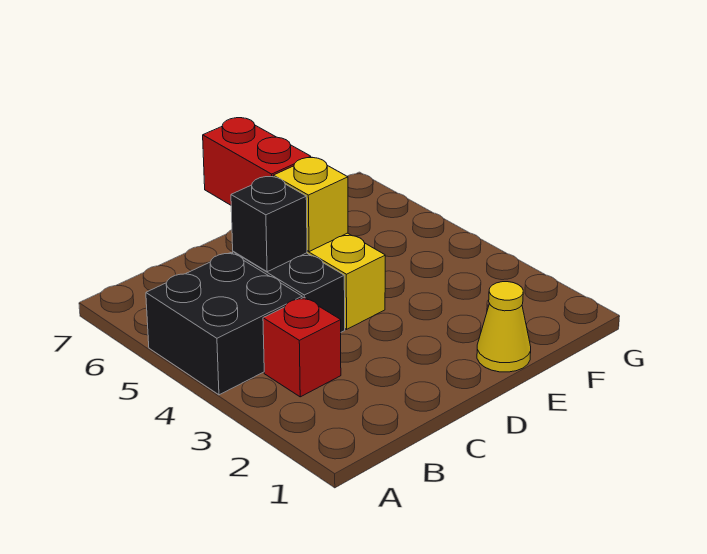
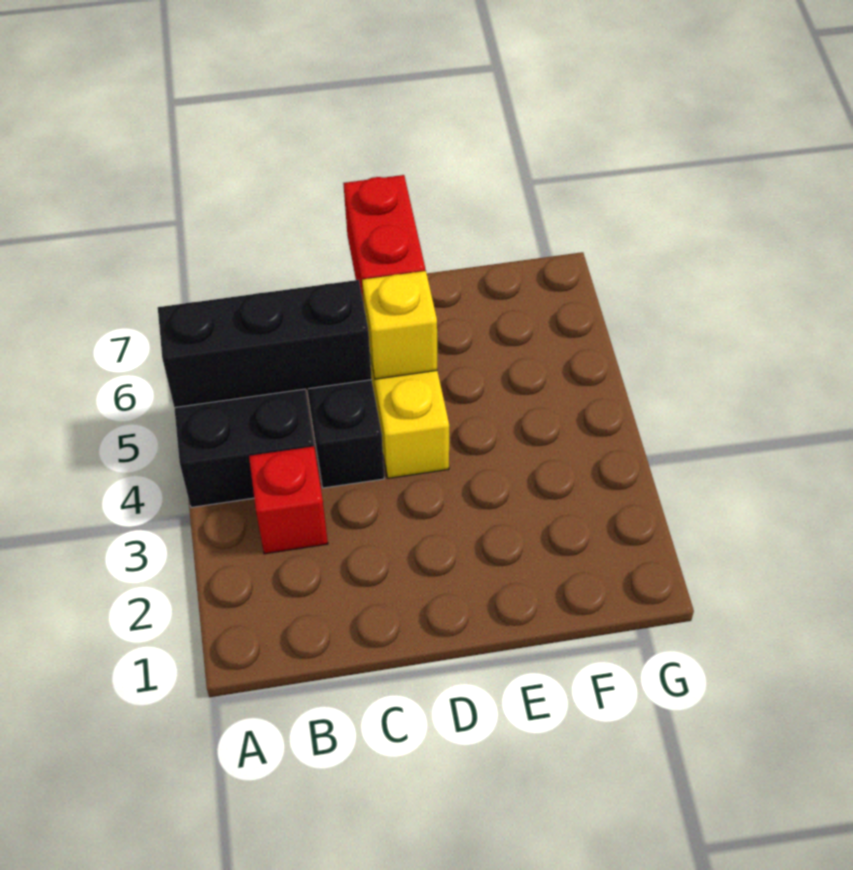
black 1x1 brick [231,176,307,272] -> black 1x3 brick [158,280,372,408]
yellow 1x1 cone [477,282,531,372] -> none

